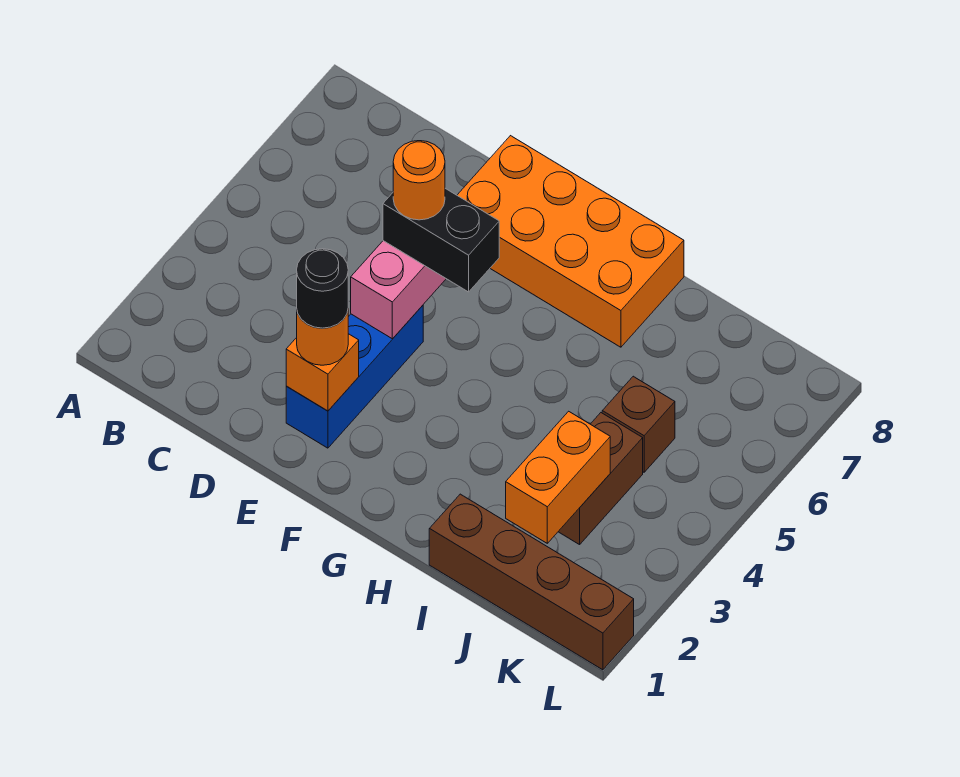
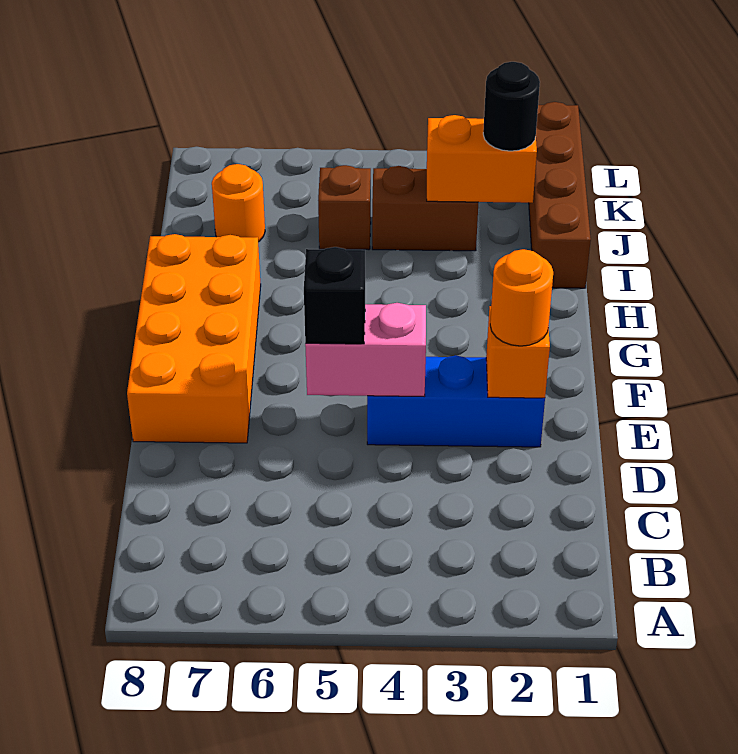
black 1x1 round brick [297,249,348,328] -> black 1x1 round brick moved to [483,62,540,151]
black 1x2 brick [383,188,499,292] -> black 1x1 brick [304,247,365,344]
orange 1x1 round brick [393,141,445,220] -> orange 1x1 round brick moved to [212,164,265,242]

